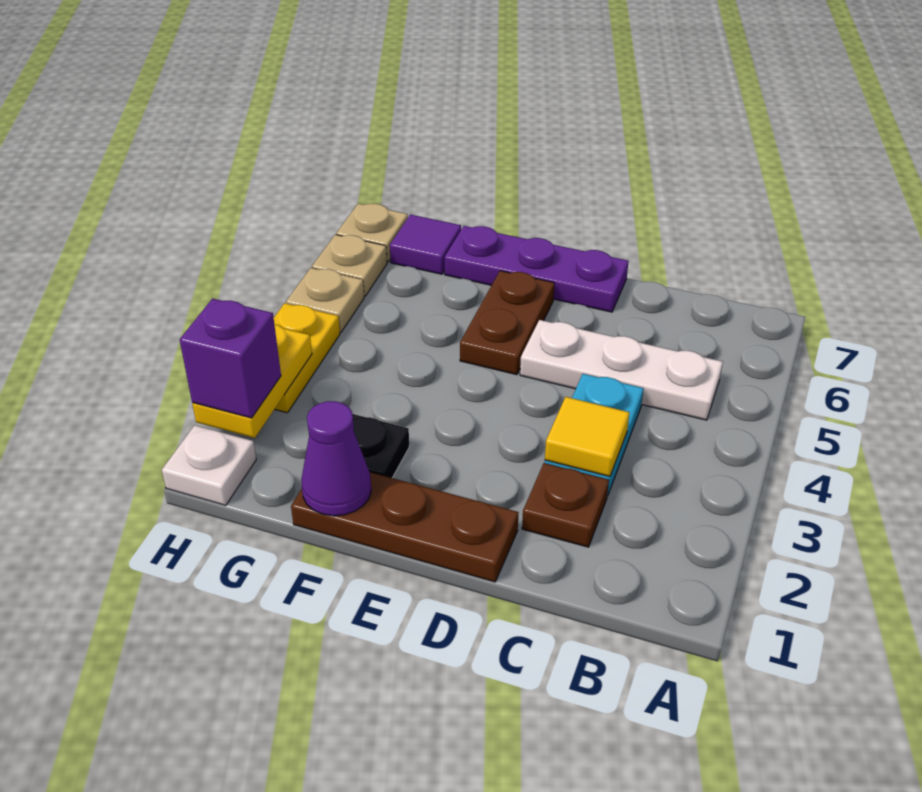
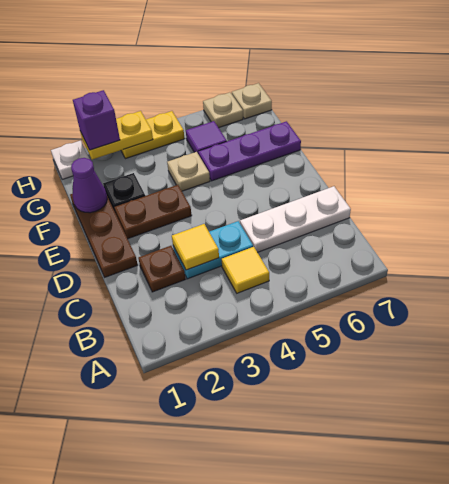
none -> yellow 1x1 tile [222,247,269,293]
white 1x3 plate [520,320,723,420] -> white 1x3 plate turned to [240,186,351,252]
purple 1x3 plate [445,226,629,312] -> purple 1x3 plate turned to [198,121,301,181]
brown 1x2 plate [460,271,554,375] -> brown 1x2 plate moved to [114,185,192,239]
purple 1x1 tile [390,215,461,274] -> purple 1x1 tile moved to [186,121,227,153]
tan 1x1 plate [286,268,364,332] -> tan 1x1 plate moved to [167,152,210,191]

